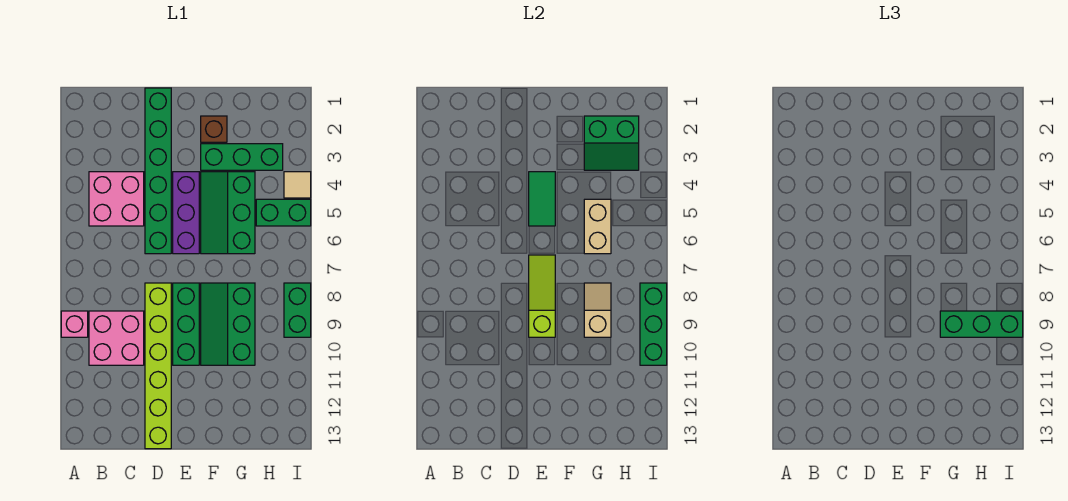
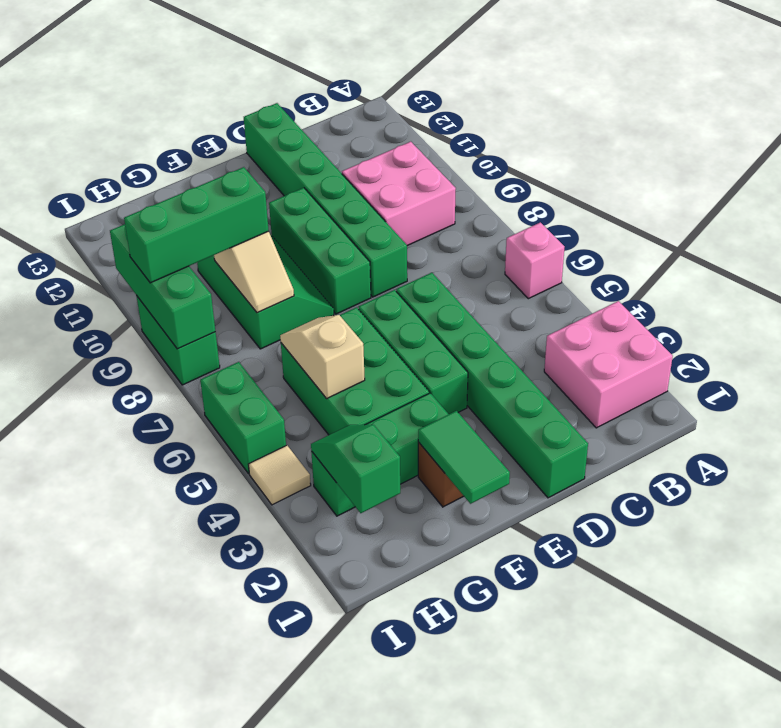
pink 1x1 brick [61,311,88,337] -> pink 1x1 brick moved to [505,222,564,299]
pink 2x2 brick [89,172,144,226] -> pink 2x2 brick moved to [544,301,673,428]
lime 1x6 brick [145,283,171,449] -> green 1x6 brick [244,103,407,297]
purple 1x3 brick [173,172,199,254] -> green 1x3 brick [359,290,468,414]
green 1x2 tile [529,172,555,226] -> green 1x2 tile moved to [418,411,510,504]
lime 1x3 slope [529,255,555,337] -> none
green 2x3 slope [201,172,255,254] -> green 2x3 brick [281,307,429,435]
green 2x2 slope [584,116,639,170] -> green 1x2 slope [311,425,400,513]
tan 1x2 brick [584,199,611,254] -> tan 1x2 slope [280,315,365,399]
green 1x2 brick [256,199,311,226] -> green 1x2 brick turned to [200,362,286,474]

